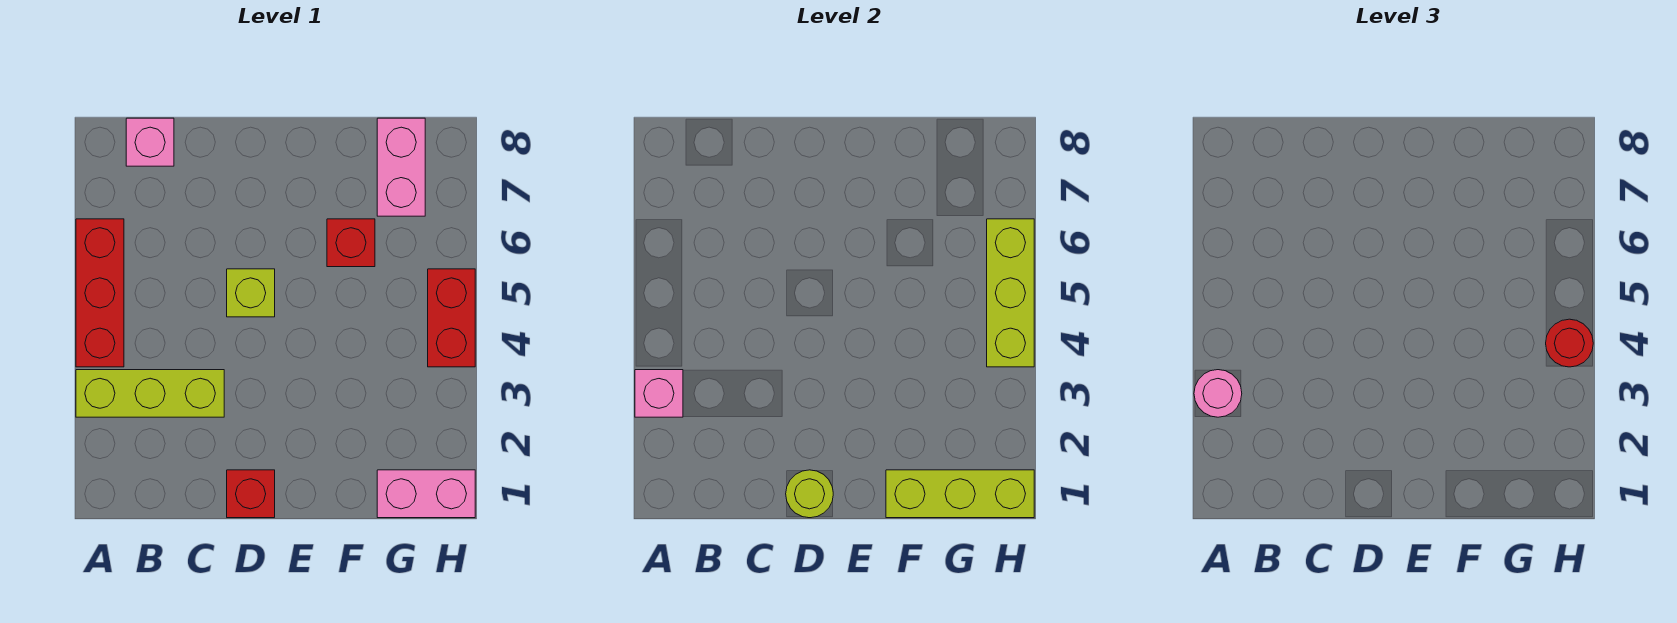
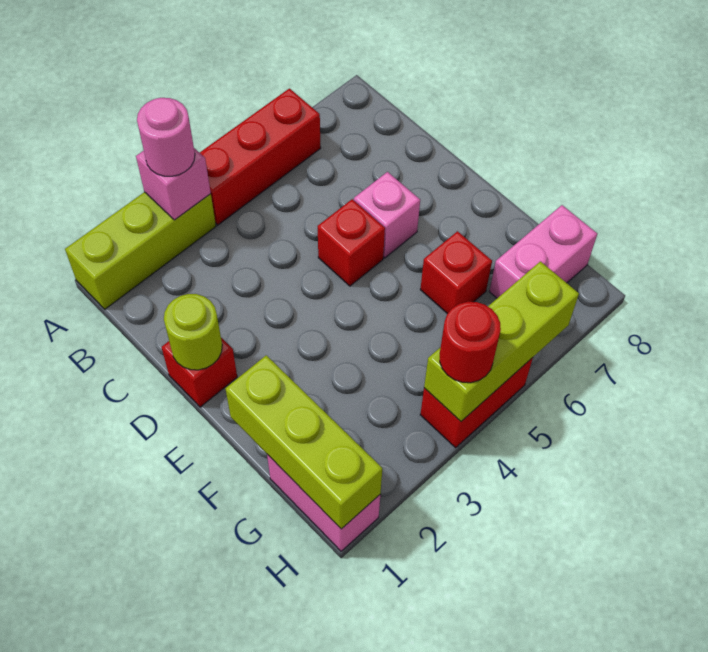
lime 1x3 brick [76,370,224,417] -> lime 1x3 brick turned to [65,192,216,309]
pink 1x1 brick [126,118,174,166] -> pink 1x1 brick moved to [354,172,420,258]
lime 1x1 brick [227,269,275,317] -> red 1x1 brick [318,199,385,286]

